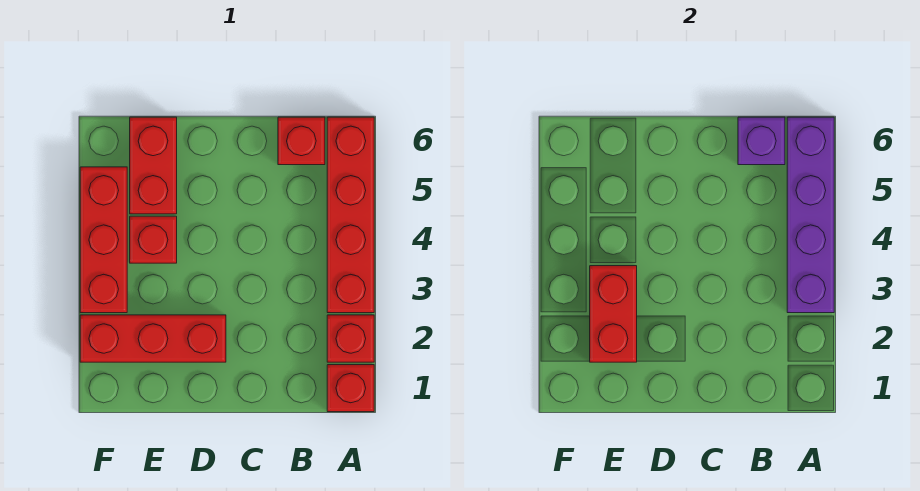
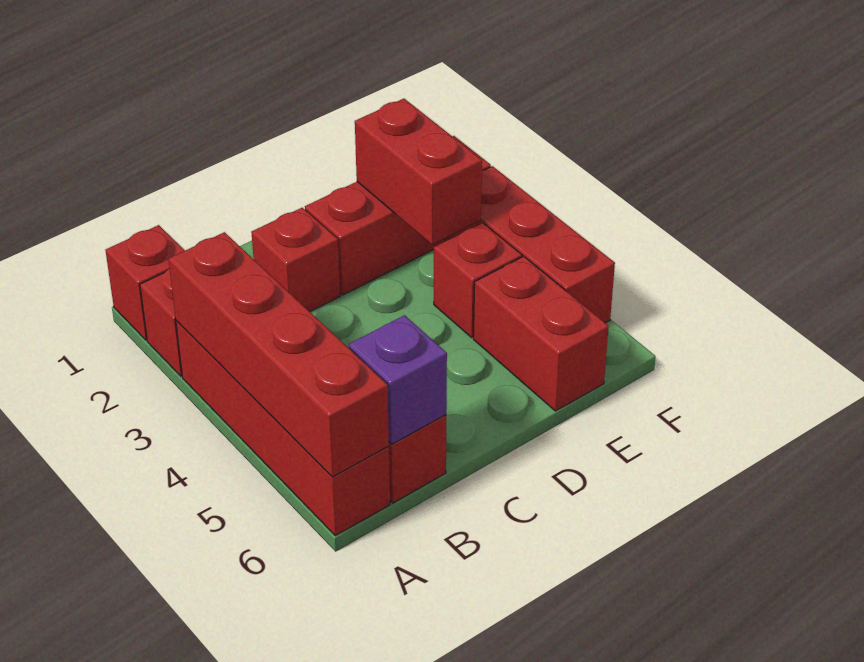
purple 1x4 brick [787,117,834,313] -> red 1x4 brick [169,232,389,477]
none -> red 1x1 brick [251,208,340,312]

